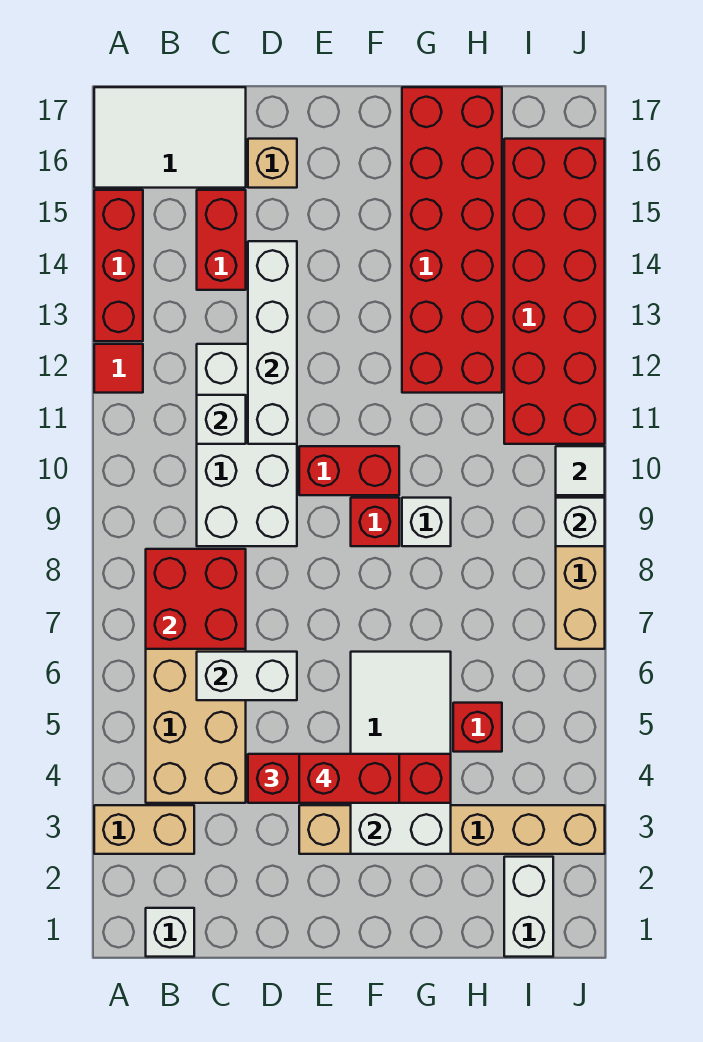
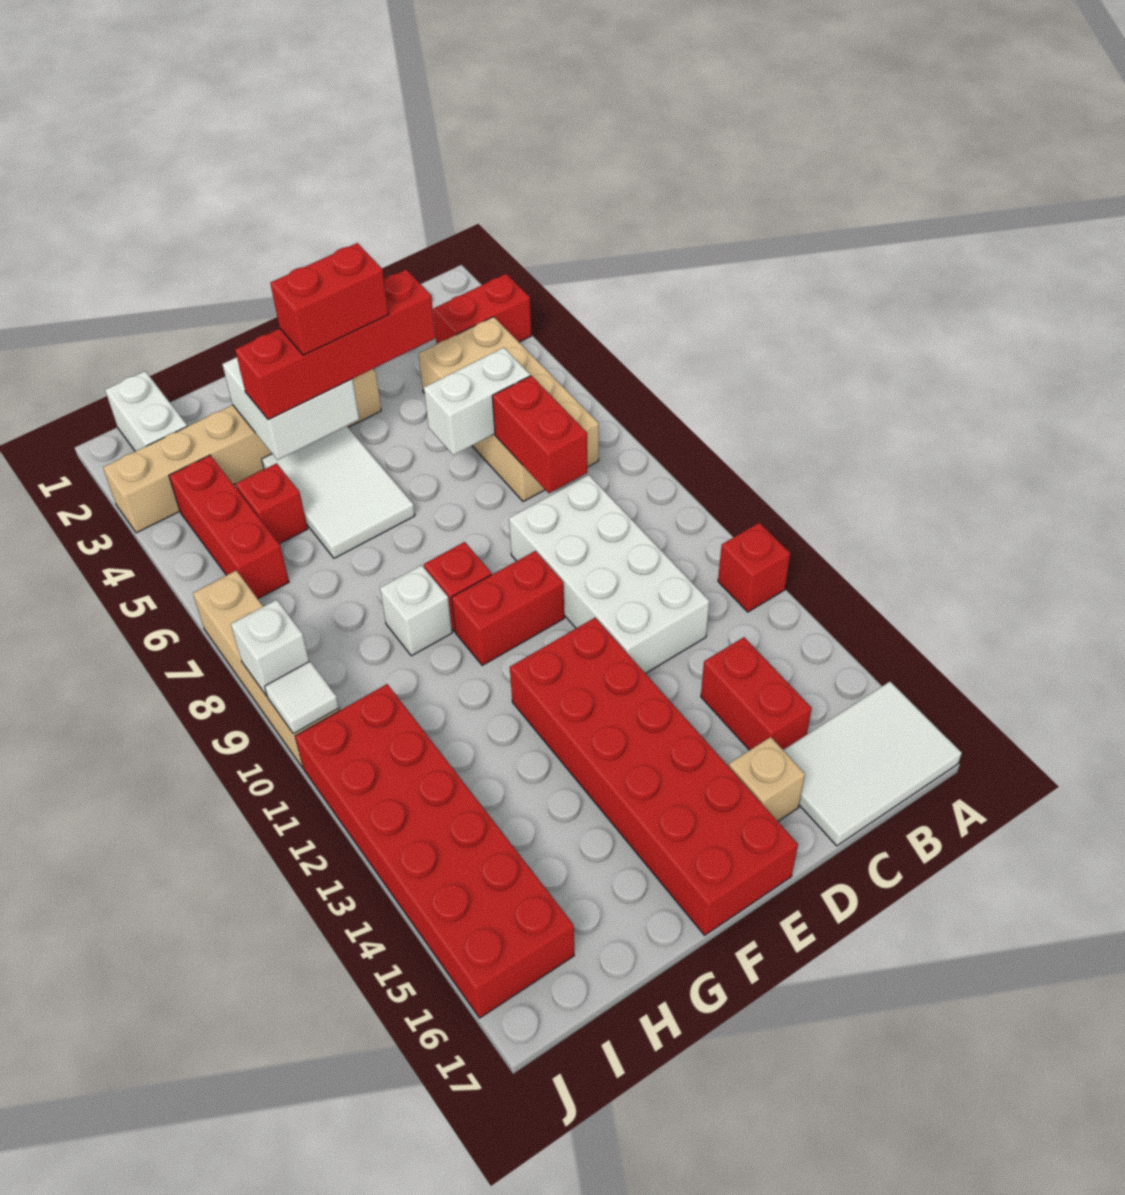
tan 1x2 brick [94,805,194,854] -> red 1x2 brick [433,274,531,344]
red 1x1 tile [94,344,143,393] -> red 1x1 brick [718,523,790,612]
red 1x3 brick [94,190,143,341] -> red 1x3 brick moved to [169,455,289,599]
white 1x1 brick [146,908,194,957] -> none
red 2x2 brick [146,549,246,649] -> red 1x2 brick [492,376,587,493]
white 1x1 brick [197,395,246,444] -> none
white 1x4 brick [248,241,297,444] -> none
red 2x6 brick [402,87,502,393] -> red 2x6 brick moved to [510,618,798,935]

